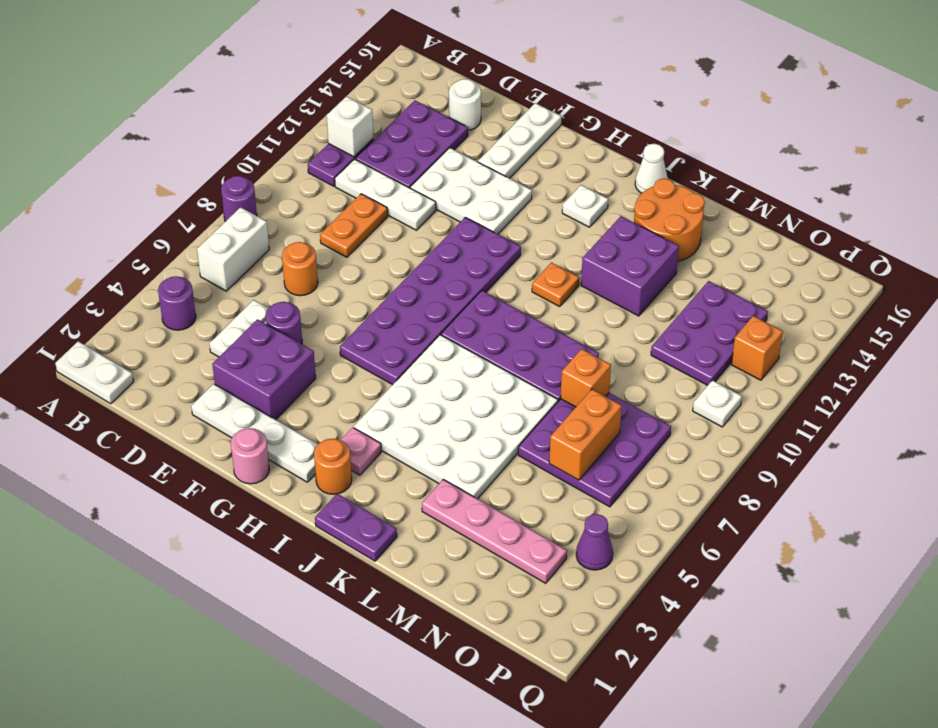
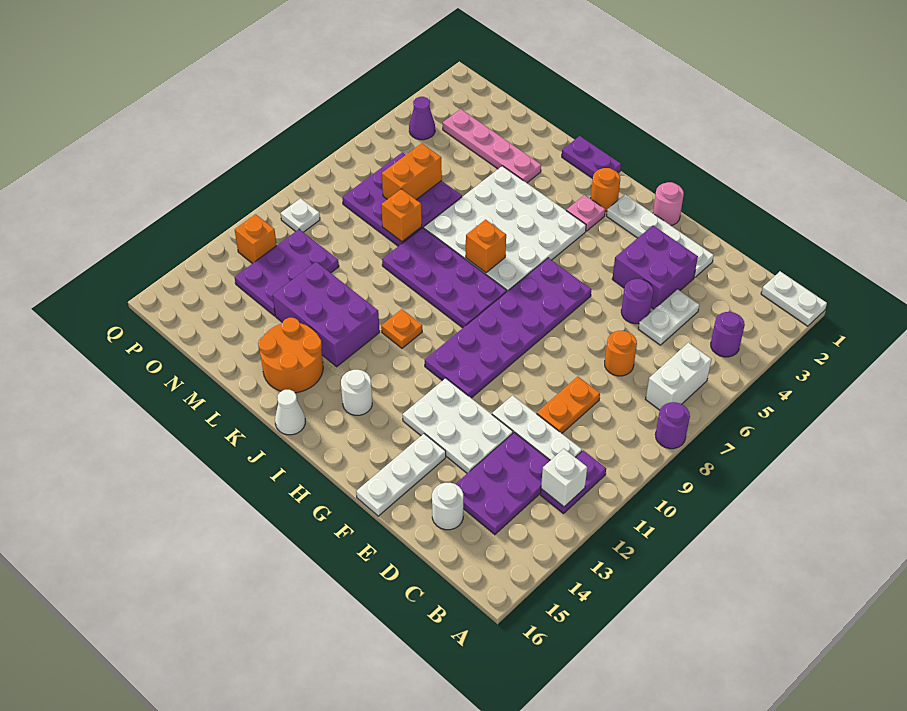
white 1x1 plate [562,185,608,227] -> white 1x1 round brick [341,370,372,415]
none -> orange 1x1 brick [466,220,506,273]
purple 2x2 brick [581,216,679,316] -> purple 2x3 brick [273,262,380,367]

